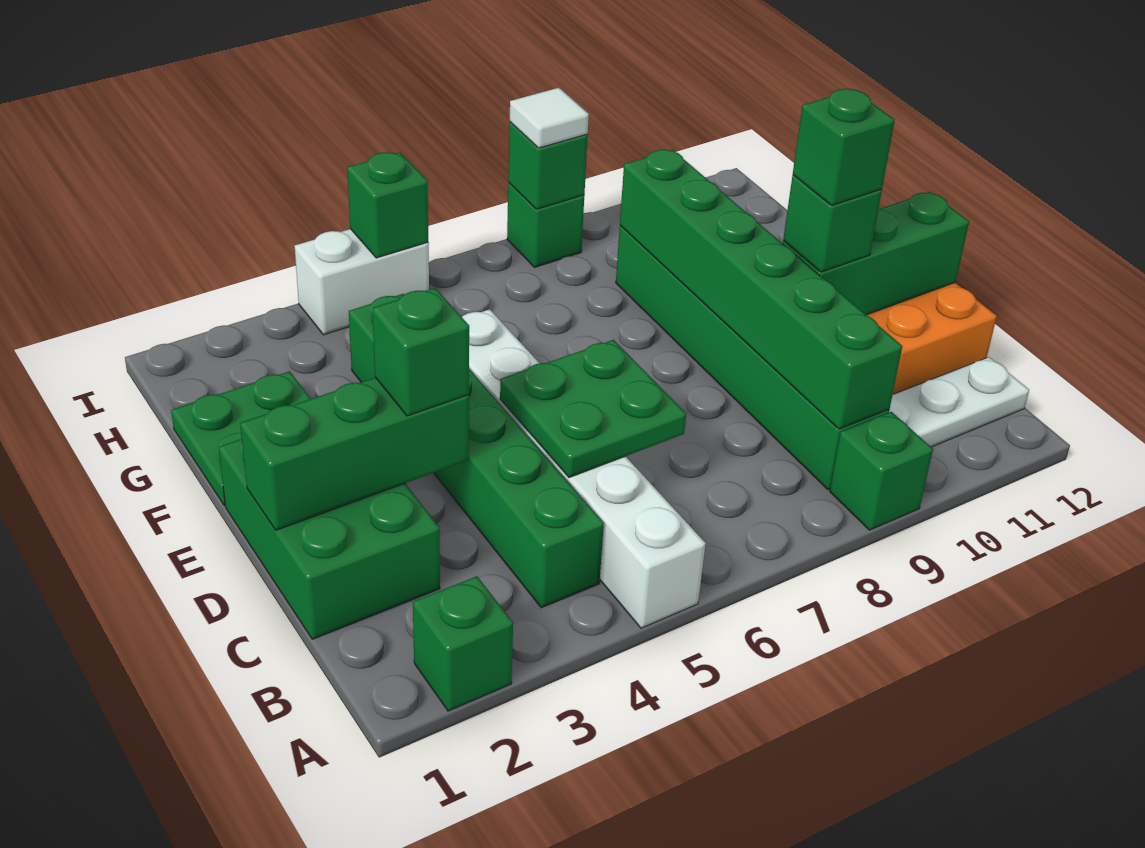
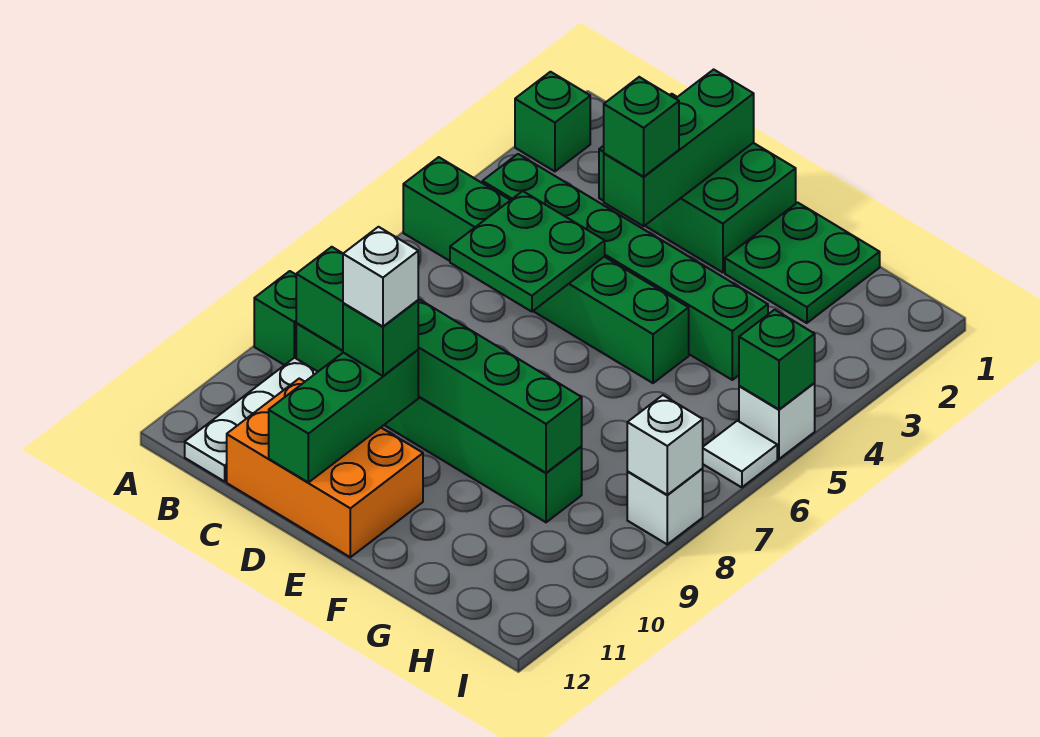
white 1x6 brick [462,309,706,628] -> green 1x6 brick [403,157,689,383]
green 1x1 brick [793,89,895,205] -> white 1x1 brick [343,227,418,327]
white 1x2 brick [295,229,429,335] -> white 1x1 brick [739,383,815,459]
green 1x1 brick [507,183,584,267] -> white 1x1 brick [627,469,703,544]
green 1x1 brick [508,122,588,209] -> white 1x1 brick [627,395,703,495]
white 1x1 tile [510,88,589,148] -> white 1x1 tile moved to [703,421,777,487]

